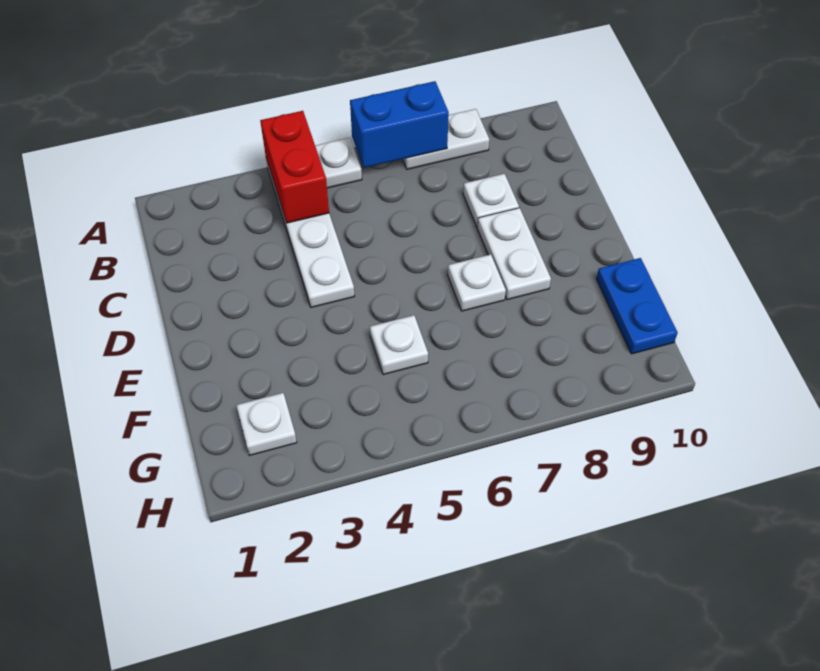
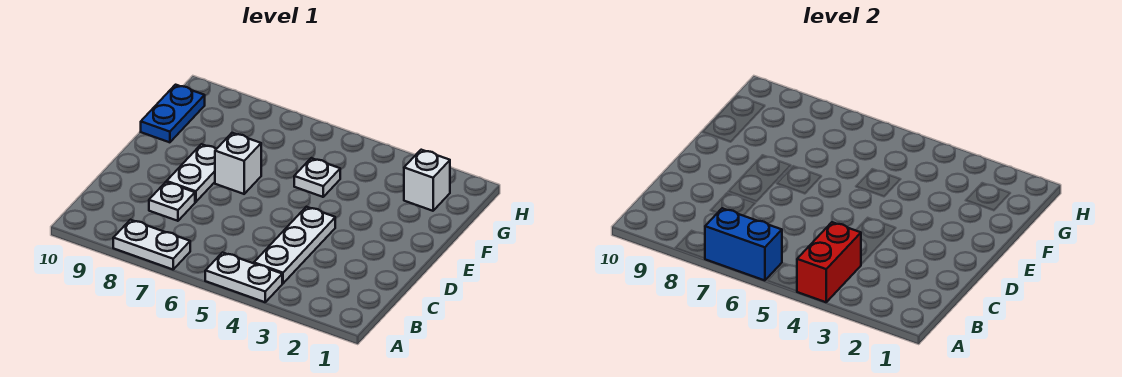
white 1x1 plate [448,254,506,311] -> white 1x1 brick [215,133,261,194]
white 1x1 plate [236,393,297,455] -> white 1x1 brick [404,150,450,211]

